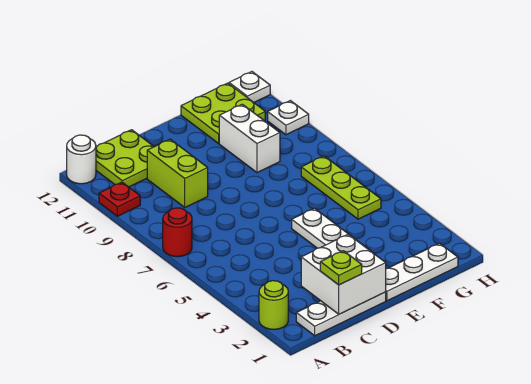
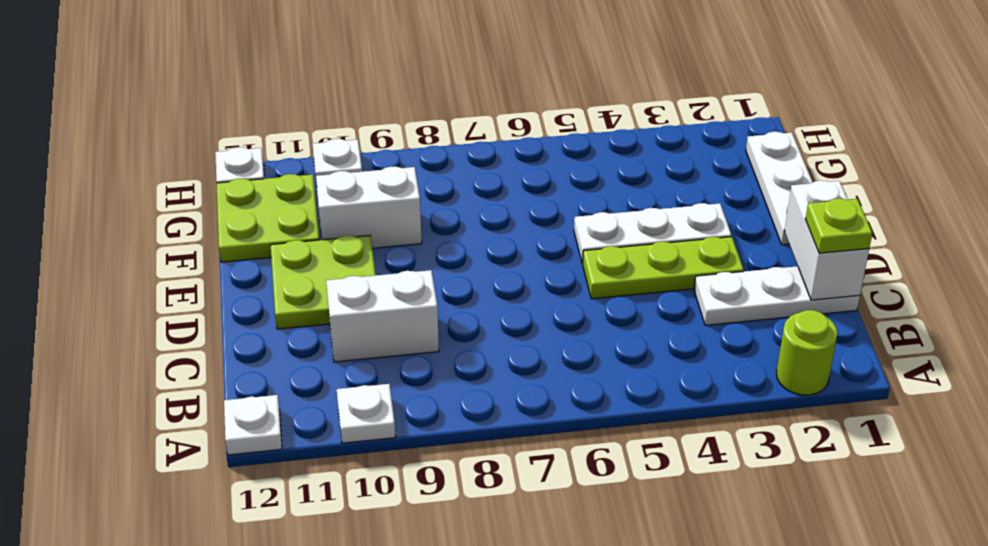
red 1x1 round brick [163,208,192,257] -> none
red 1x1 plate [99,182,140,216] -> white 1x1 plate [337,384,395,443]
white 1x1 round brick [67,135,96,184] -> white 1x1 plate [224,395,282,455]
white 1x3 plate [296,292,386,336] -> white 1x3 plate turned to [694,266,860,325]
lime 2x2 plate [96,130,154,187] -> lime 2x2 plate moved to [271,236,376,329]
white 2x2 brick [301,234,386,314] -> white 1x2 brick [785,180,869,300]
lime 1x2 brick [147,139,208,207] -> white 1x2 brick [326,270,439,362]
lime 1x3 plate [301,156,381,219] -> lime 1x3 plate moved to [582,237,744,299]

